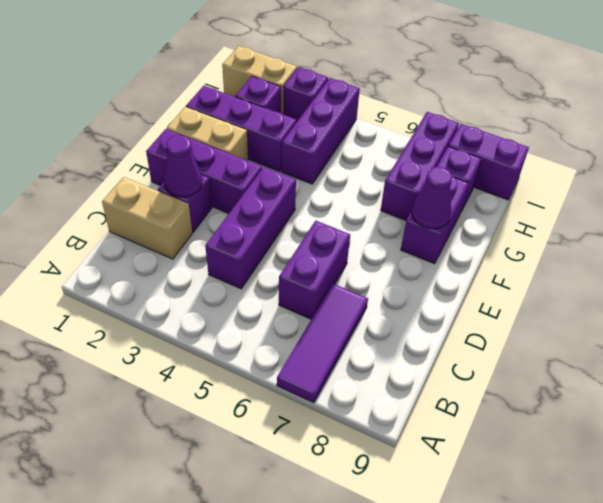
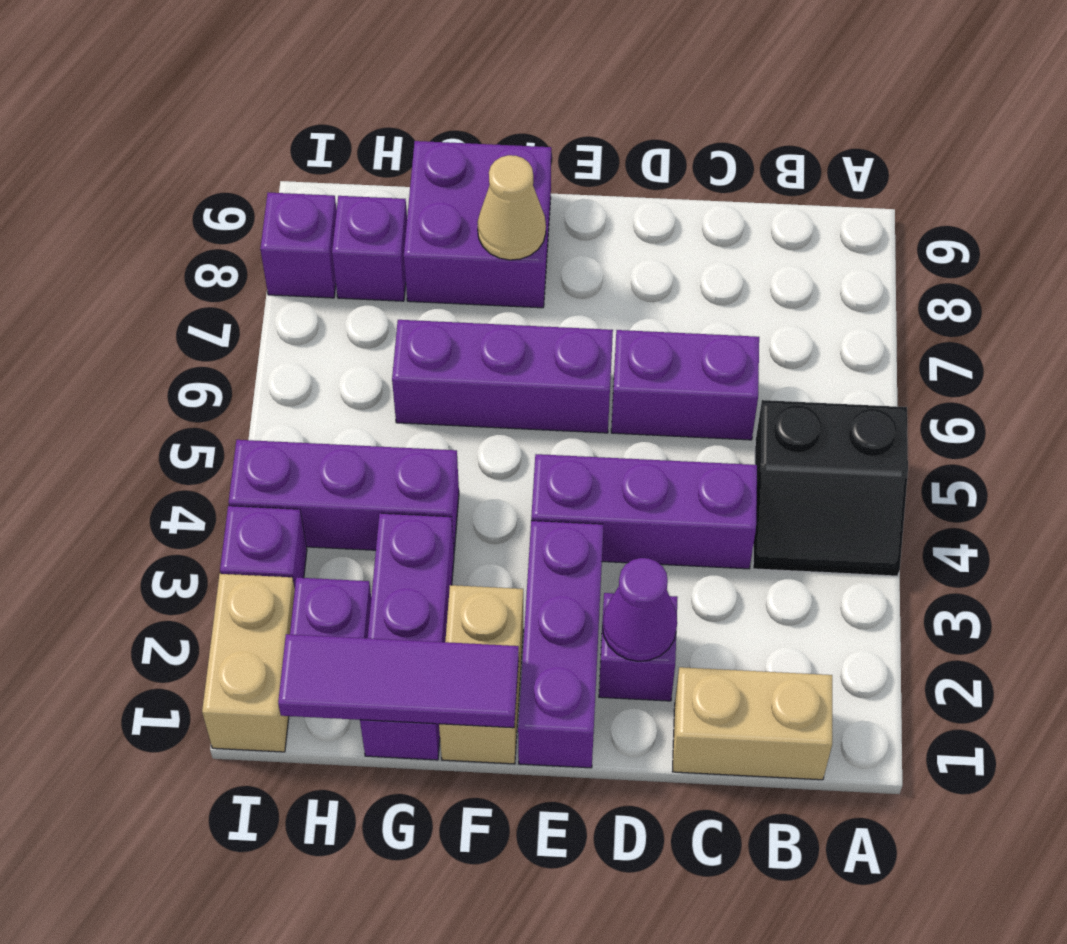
none -> black 2x2 slope [753,400,908,576]
purple 1x3 tile [277,284,368,403] -> purple 1x3 tile moved to [278,634,519,728]
tan 1x2 brick [102,177,192,259] -> tan 1x2 brick turned to [672,667,832,780]
purple 1x2 brick [401,176,469,264] -> purple 2x2 brick [404,141,551,308]
purple 1x1 cone [412,167,452,229] -> tan 1x1 cone [478,155,546,260]
purple 1x3 brick [381,112,459,220] -> purple 1x3 brick moved to [392,320,613,433]
purple 1x2 brick [449,124,529,200] -> purple 1x1 brick [260,193,337,298]

